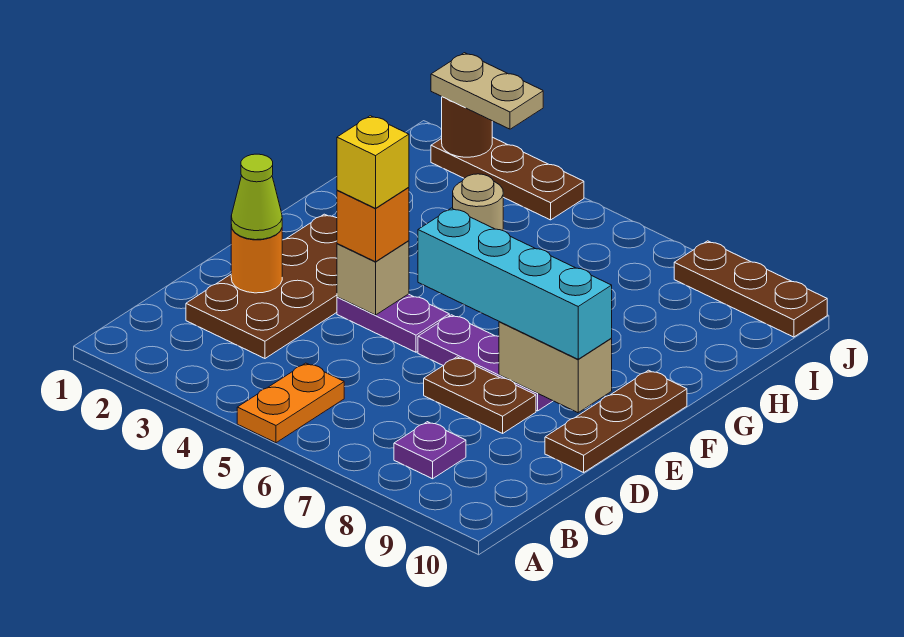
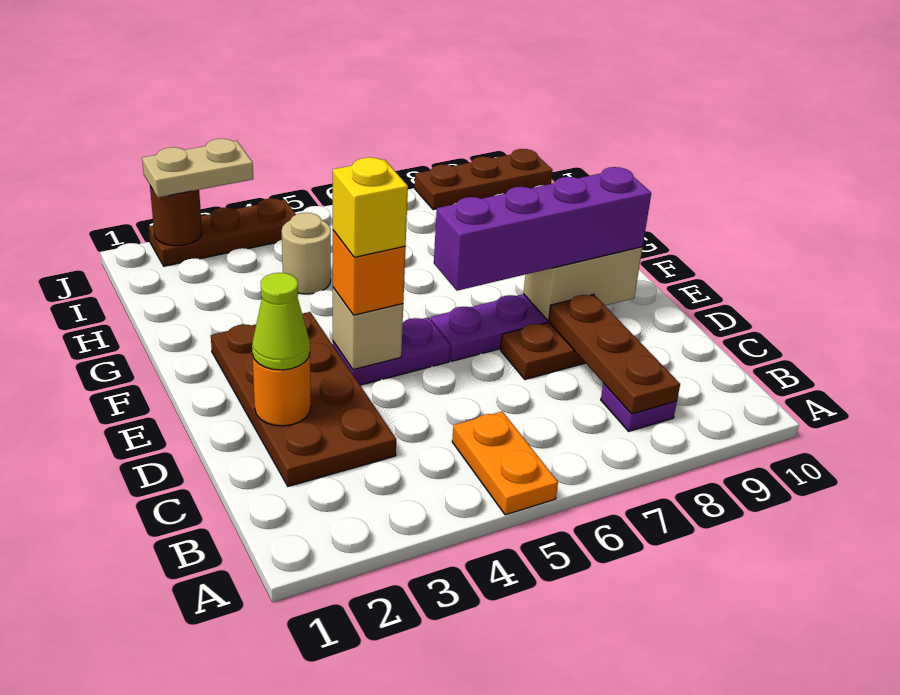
brown 1x3 plate [545,370,687,472] -> brown 1x3 plate moved to [549,294,680,414]
cyan 1x4 brick [418,208,612,359] -> purple 1x4 brick [434,167,651,291]

